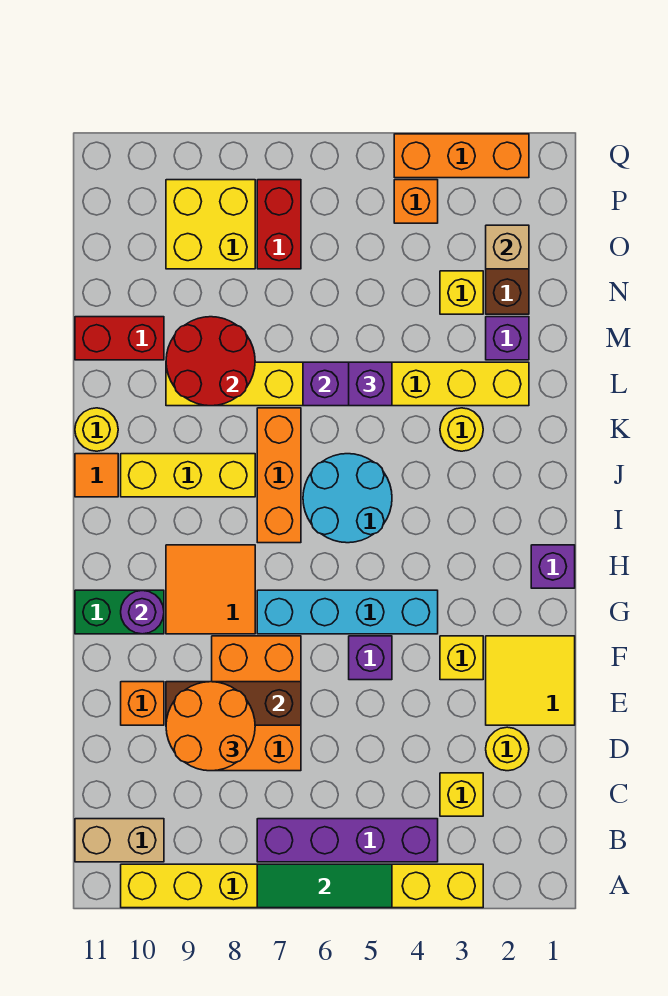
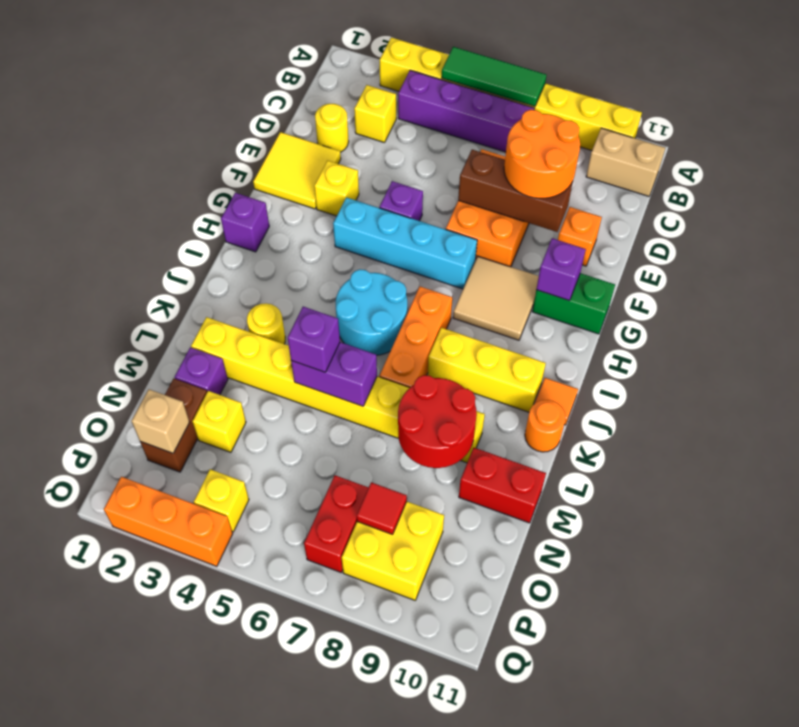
orange 2x2 tile [166,545,255,634] -> tan 2x2 tile [453,256,539,340]
purple 1x1 round brick [121,590,164,634] -> purple 1x1 brick [536,238,586,300]
yellow 1x1 round brick [75,408,118,451] -> orange 1x1 round brick [525,400,566,452]
none -> red 1x1 tile [357,482,407,534]
orange 1x1 brick [394,180,438,223] -> yellow 1x1 brick [194,469,249,532]

